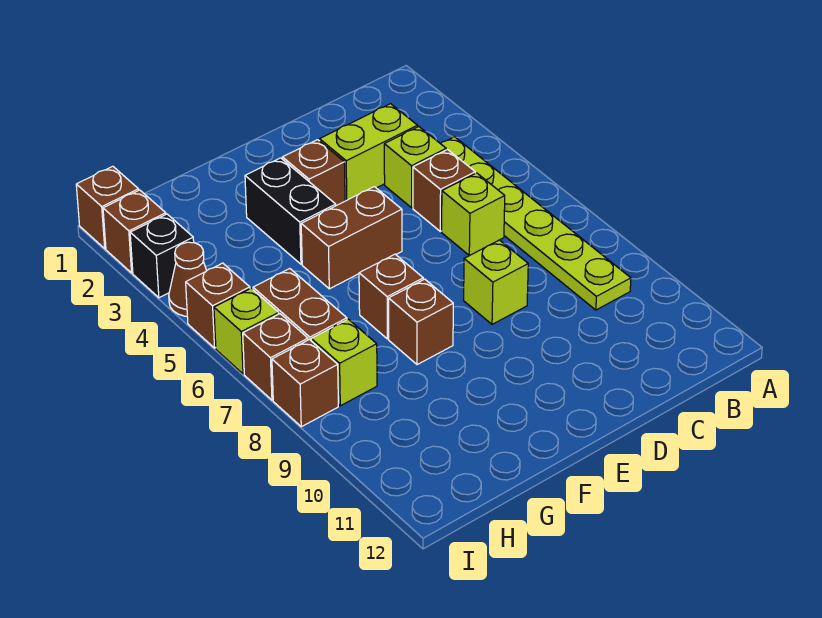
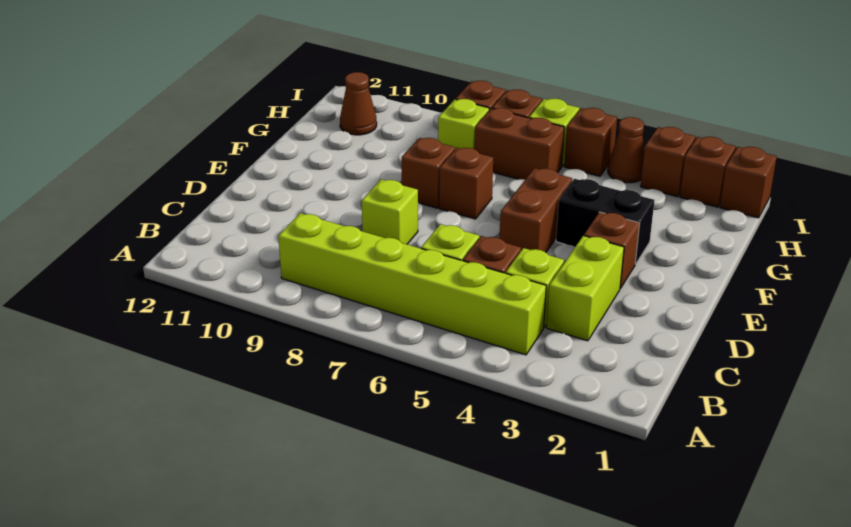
lime 1x6 plate [441,137,631,310] -> lime 1x6 brick [278,213,546,355]
none -> brown 1x1 cone [340,72,377,135]
black 1x1 brick [130,214,194,298] -> brown 1x1 brick [641,127,695,197]

